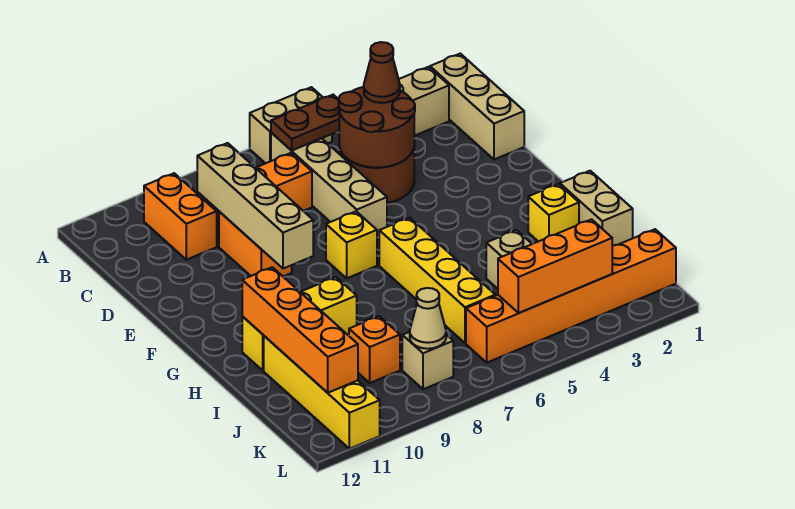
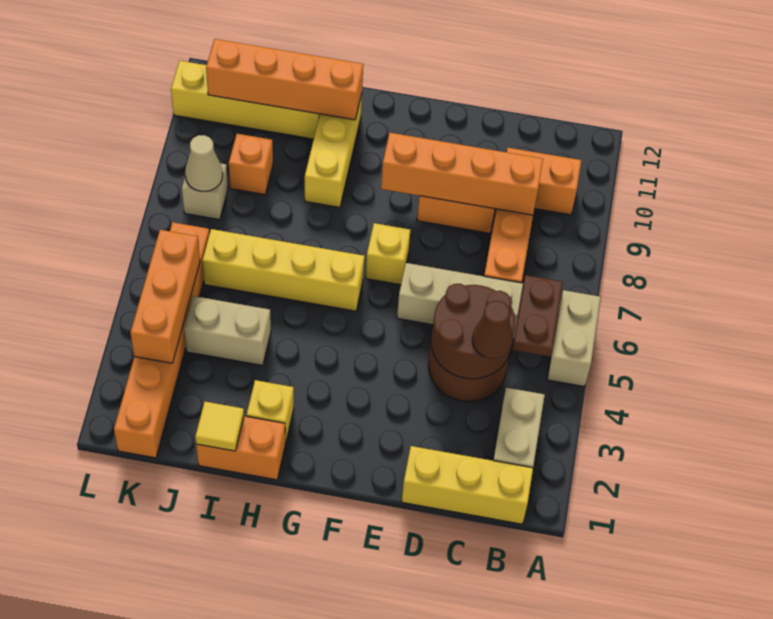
tan 1x3 brick [430,54,524,160] -> yellow 1x3 brick [402,446,533,524]
tan 1x4 brick [197,143,313,269] -> orange 1x4 brick [381,133,543,215]
tan 1x2 brick [560,171,633,246] -> orange 1x2 brick [196,416,285,480]
none -> yellow 1x1 tile [195,402,244,451]

